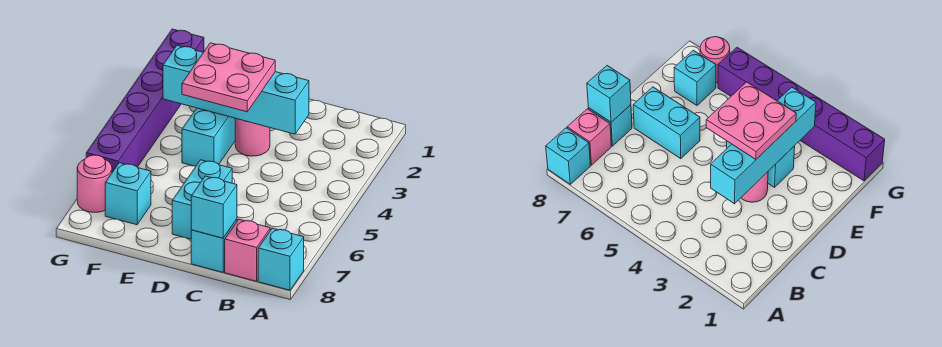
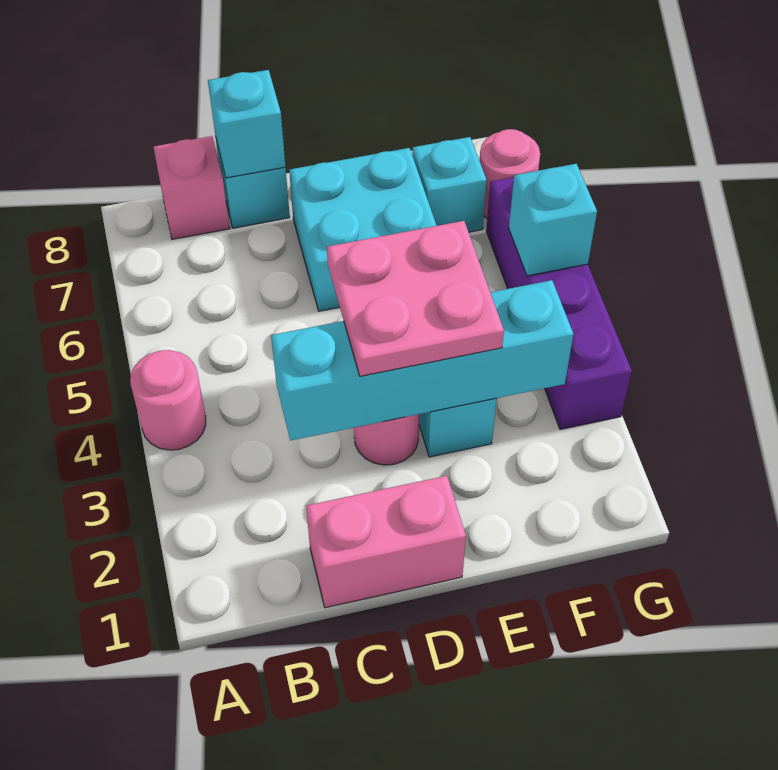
none -> pink 1x1 round brick [130,350,206,450]
cyan 1x1 brick [258,228,304,290] -> cyan 1x1 brick moved to [509,164,597,276]
none -> pink 1x2 brick [306,476,466,608]
cyan 1x2 brick [172,160,232,239] -> cyan 2x2 brick [289,148,437,311]
purple 1x6 brick [86,29,204,172] -> purple 1x4 brick [486,177,632,429]

